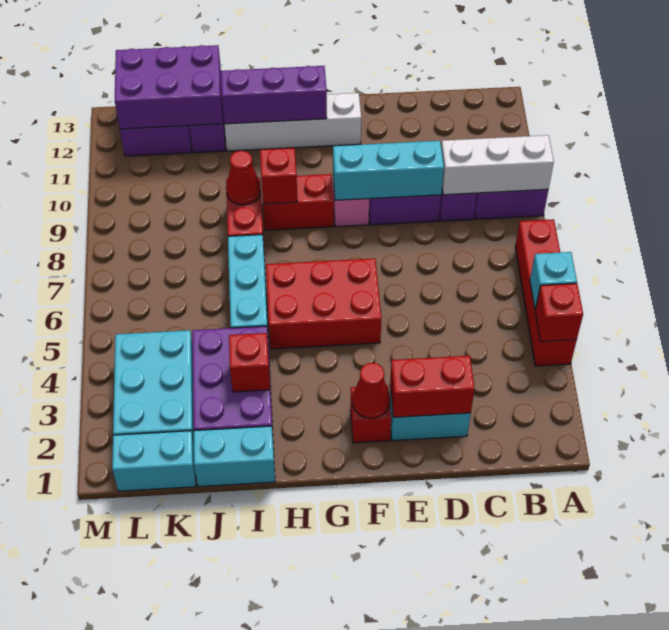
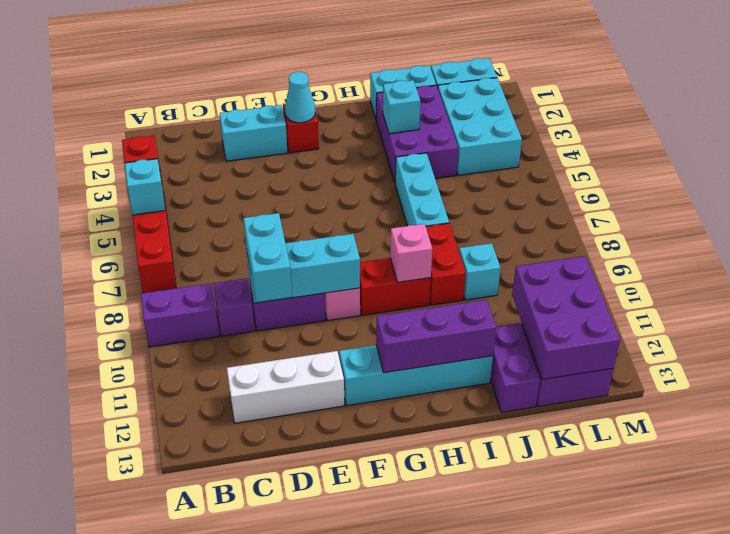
white 1x3 brick [441,135,554,195] -> white 1x3 brick moved to [227,351,344,423]
red 1x2 brick [390,356,475,417] -> none
none -> cyan 1x2 brick [243,213,292,302]
red 1x1 cone [352,363,390,418] -> cyan 1x1 cone [285,72,315,123]
red 2x3 brick [266,258,381,349] -> none
white 1x4 brick [224,93,361,151] -> cyan 1x4 brick [339,345,493,406]
red 1x1 brick [260,148,297,204] -> pink 1x1 brick [390,224,432,282]
red 1x1 brick [229,333,270,392] -> cyan 1x1 brick [383,80,420,134]
red 1x1 cone [226,150,261,205] -> none
none -> cyan 1x1 brick [459,243,500,300]
purple 2x3 brick [115,45,223,129] -> purple 2x3 brick turned to [512,256,620,379]

